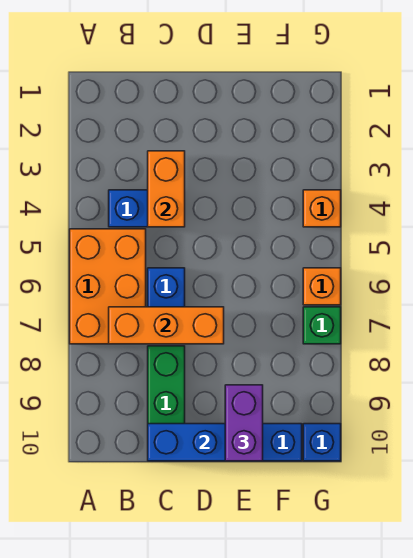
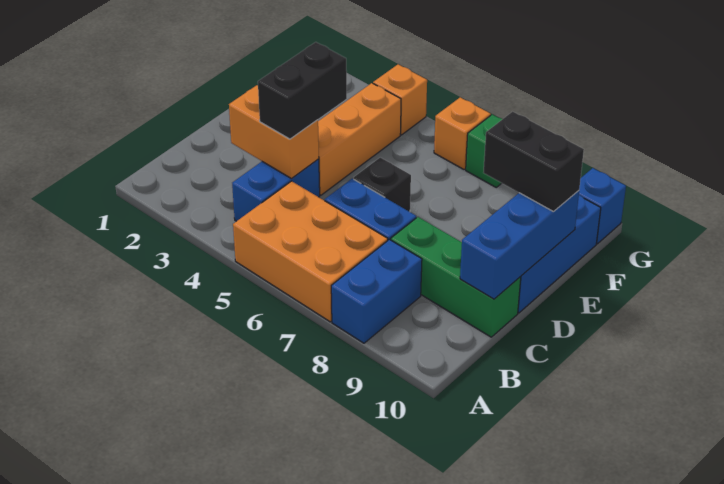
none -> blue 1x2 brick [331,240,422,343]
orange 1x3 brick [109,307,224,344] -> orange 1x3 brick moved to [318,83,401,195]
none -> black 1x2 brick [258,42,347,139]
none -> black 1x1 brick [354,158,411,212]
purple 1x2 brick [225,385,263,461] -> black 1x2 brick [483,112,584,212]

